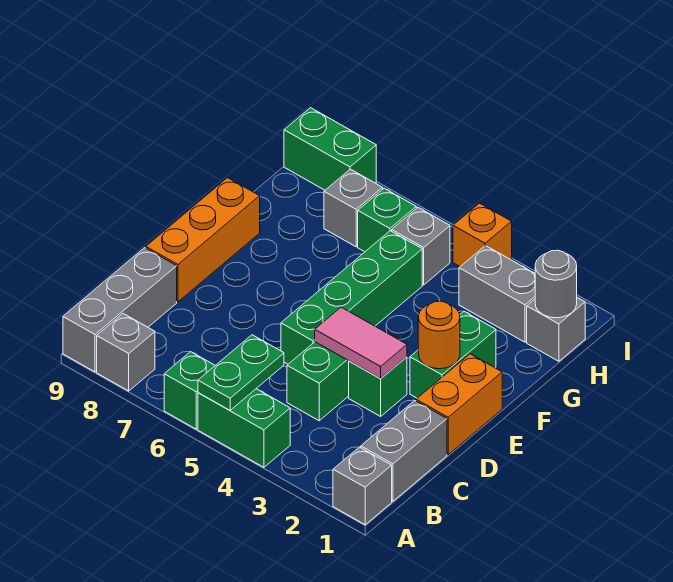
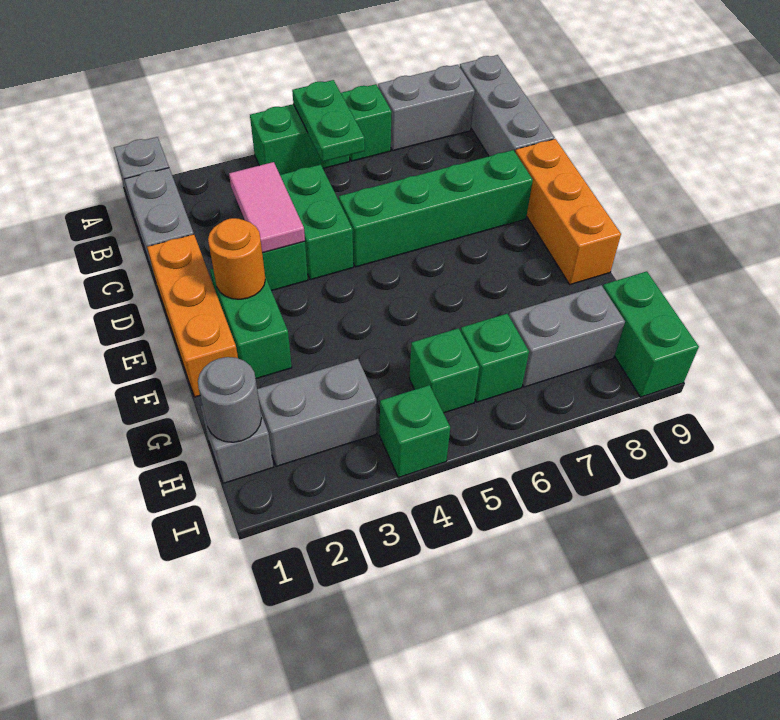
grey 1x1 brick [97,314,155,391] -> grey 1x2 brick [378,65,475,151]
orange 1x2 brick [416,354,502,455] -> orange 1x3 brick [147,234,238,397]
pink 1x2 tile [315,307,407,379] -> pink 1x2 tile turned to [229,162,305,253]
green 1x4 brick [281,231,422,364] -> green 1x4 brick turned to [339,150,533,267]
grey 1x1 brick [392,208,450,285] -> green 1x1 brick [409,328,479,413]
grey 1x1 brick [324,169,383,247] -> grey 1x2 brick [509,285,625,387]
orange 1x1 brick [453,203,512,267] -> green 1x1 brick [380,385,450,478]
green 1x2 brick [284,108,376,190] -> green 1x2 brick turned to [603,271,699,397]

